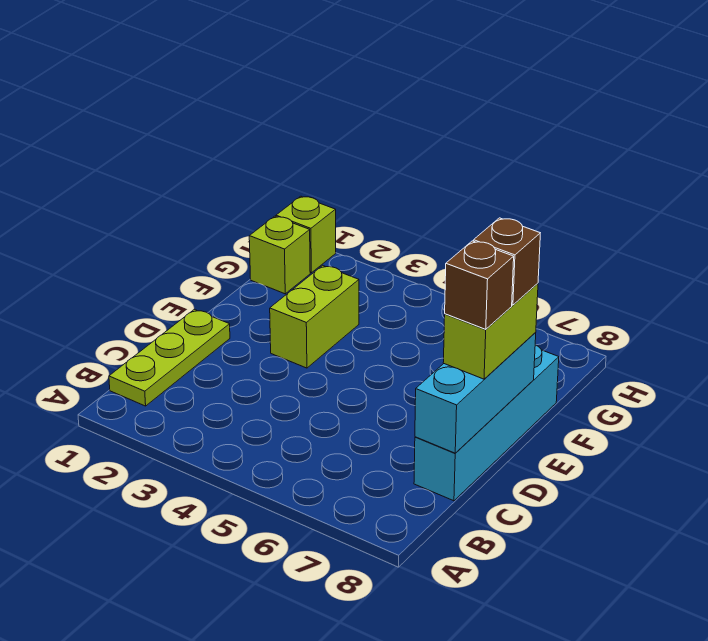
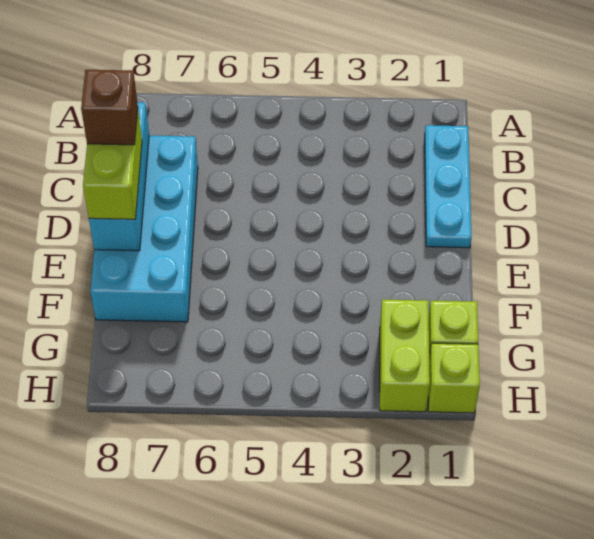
lime 1x3 plate [109,309,230,406] -> cyan 1x3 plate [425,125,472,248]
cyan 1x4 brick [414,345,559,501] -> cyan 2x4 brick [90,136,198,322]
lime 1x2 brick [270,265,359,368] -> lime 1x2 brick moved to [380,300,430,412]
brown 1x1 brick [474,218,540,305] -> none

